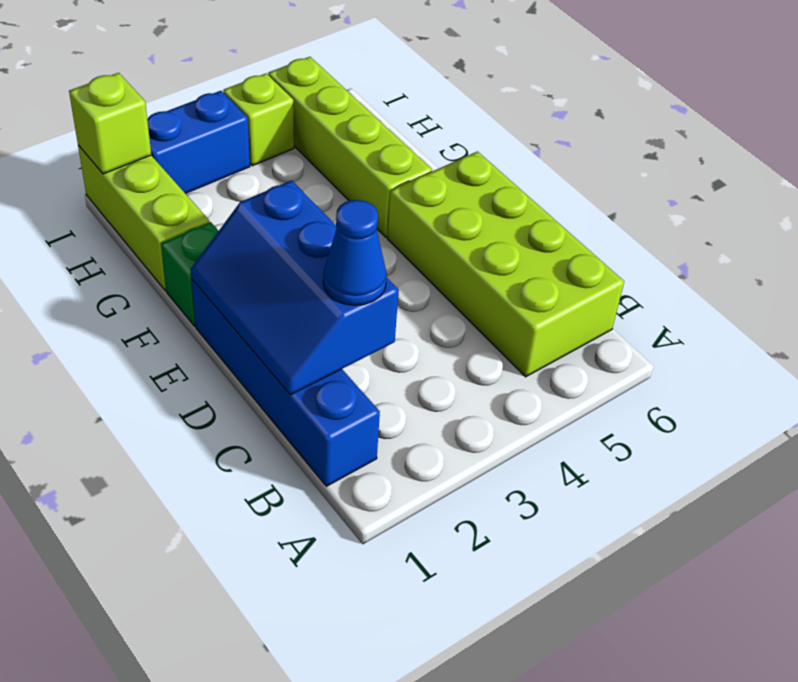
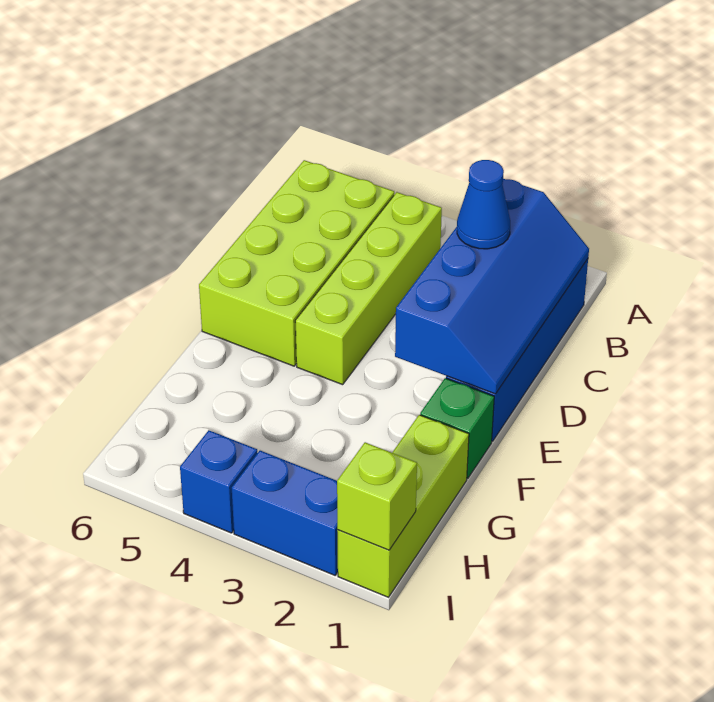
blue 2x3 slope [191,180,399,395] -> blue 2x4 slope [395,179,589,394]
lime 1x4 brick [268,57,432,237] -> lime 1x4 brick moved to [295,192,442,385]
lime 1x1 brick [223,73,294,166] -> blue 1x1 brick [180,430,257,533]

